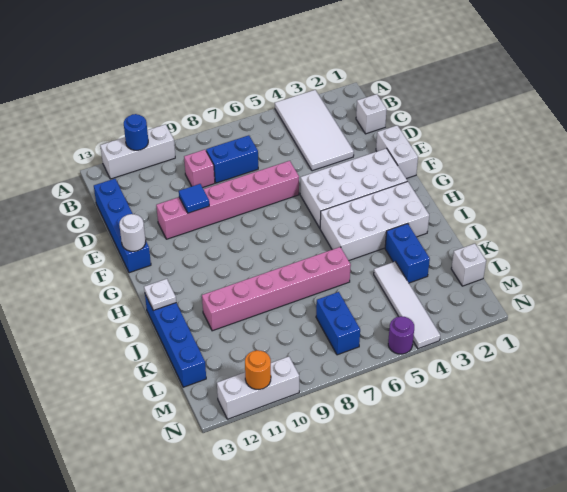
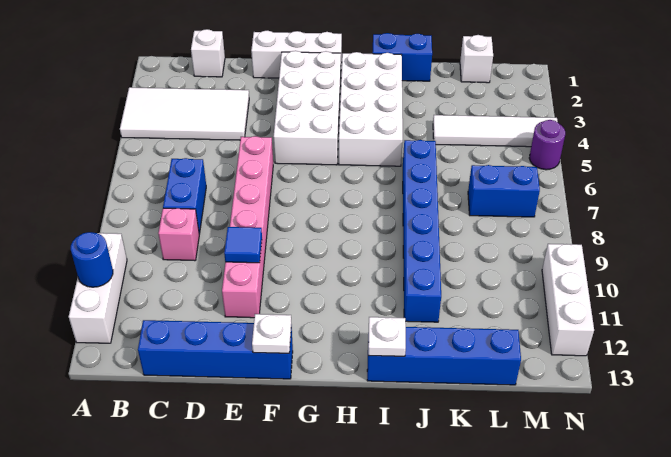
white 1x2 brick [376,125,418,179] -> white 1x3 brick [251,31,342,78]
white 1x1 round brick [119,214,146,251] -> white 1x1 plate [252,314,291,353]
blue 1x2 brick [385,224,430,283] -> blue 1x2 brick moved to [373,33,432,81]
pink 1x6 brick [202,247,351,331] -> blue 1x6 brick [403,140,441,322]
orange 1x1 round brick [245,350,271,389] -> none

